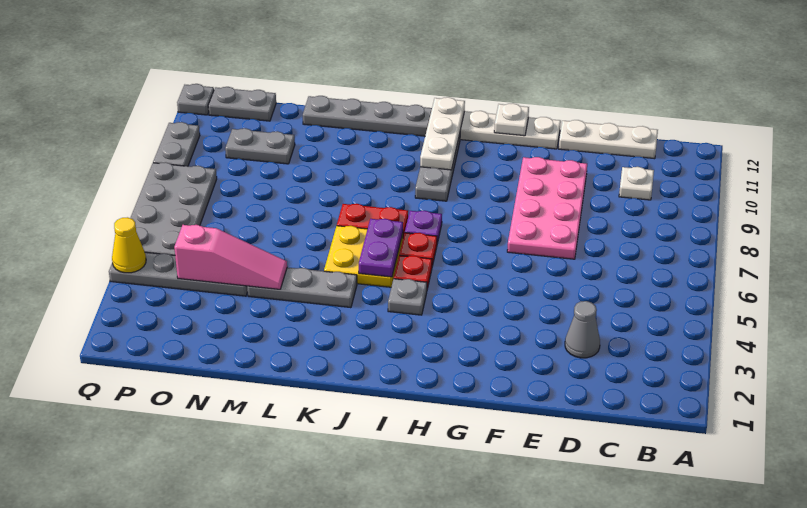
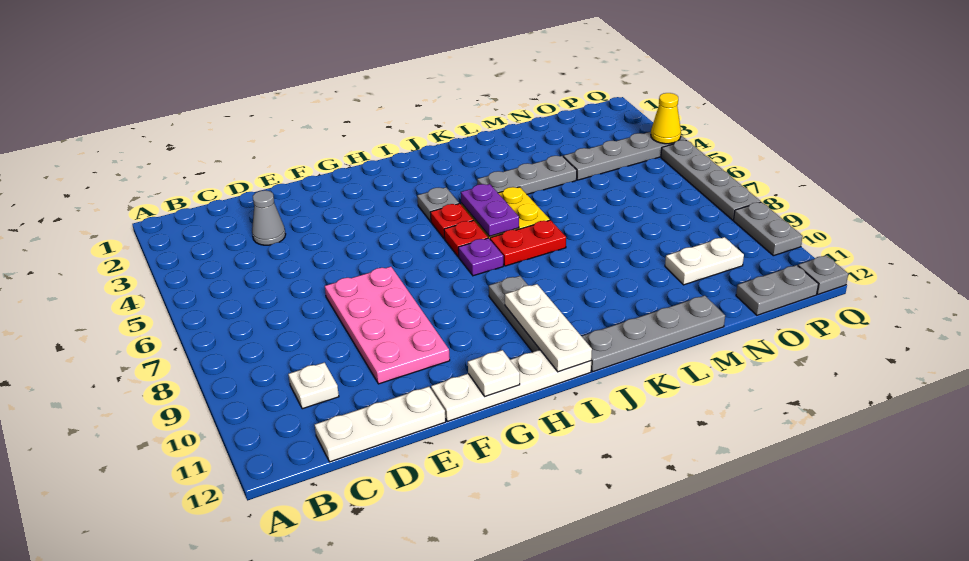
pink 1x3 slope [174,225,287,289] -> none
grey 1x2 plate [225,128,295,164] -> white 1x2 plate [665,237,744,285]
grey 2x4 plate [131,162,217,255] -> grey 1x4 plate [661,140,761,220]

